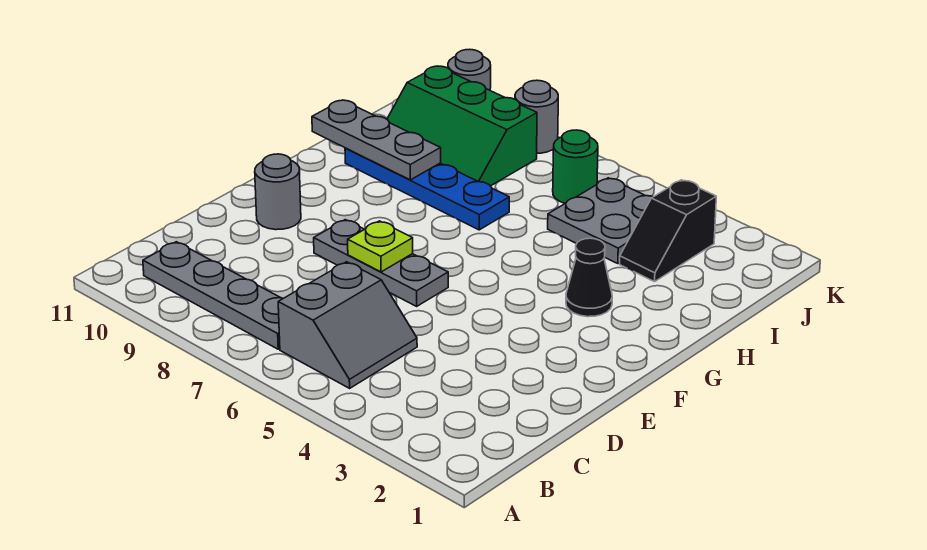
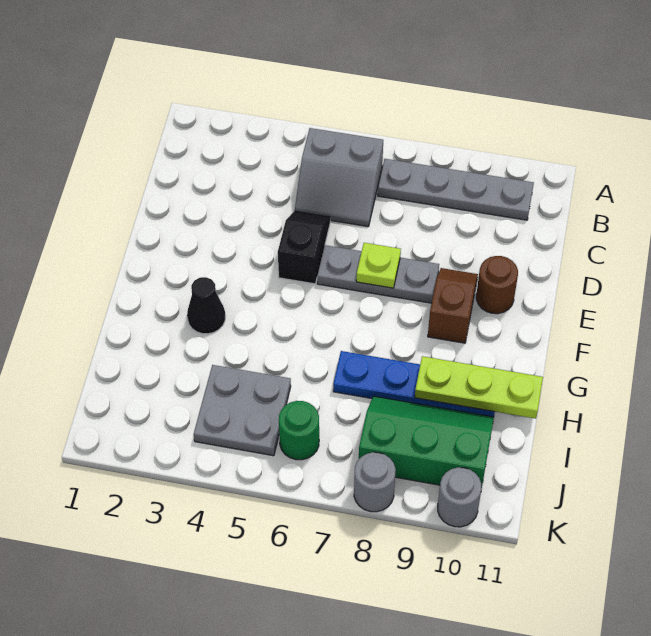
grey 2x2 slope [278,262,417,388] -> grey 2x2 slope turned to [295,128,383,227]
none -> brown 1x2 slope [428,268,478,343]
grey 1x1 round brick [255,154,301,230] -> brown 1x1 round brick [476,256,518,314]
grey 1x3 plate [312,100,441,180] -> lime 1x3 plate [415,356,543,419]
black 1x2 slope [620,180,716,282] -> black 1x2 slope moved to [278,211,330,284]

